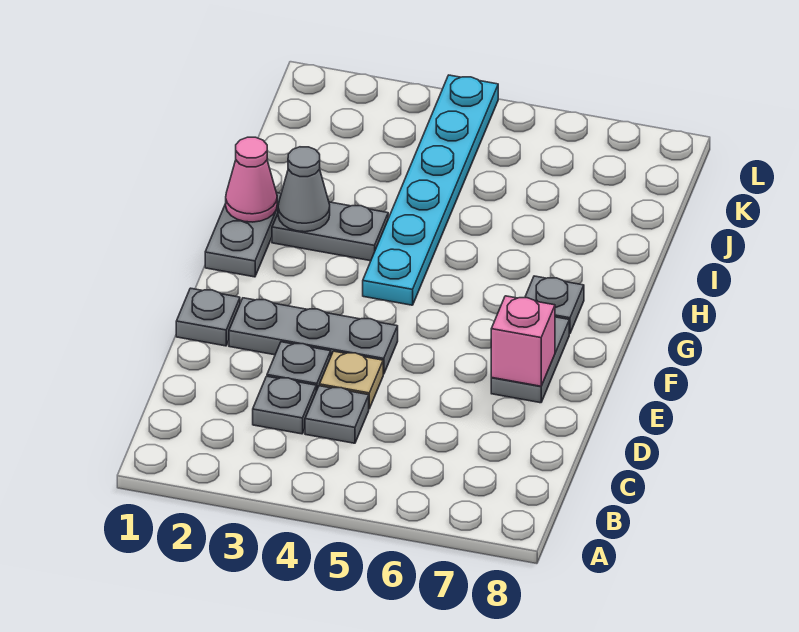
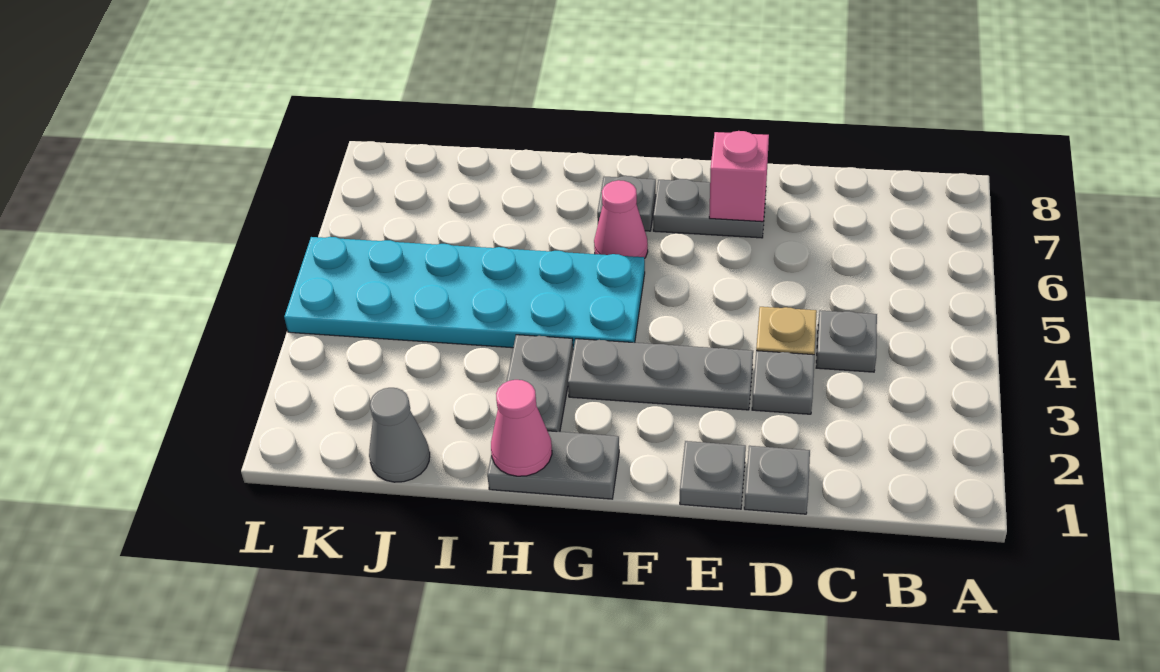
grey 1x1 plate [253,376,316,434] -> grey 1x1 plate moved to [744,446,810,514]
grey 1x3 plate [229,298,398,374] -> grey 1x3 plate turned to [568,339,753,410]
cyan 1x6 plate [363,75,498,305] -> cyan 2x6 plate [284,237,645,349]
none -> pink 1x1 cone [594,180,648,259]
grey 1x1 cone [278,147,330,232] -> grey 1x1 cone moved to [369,388,430,482]

